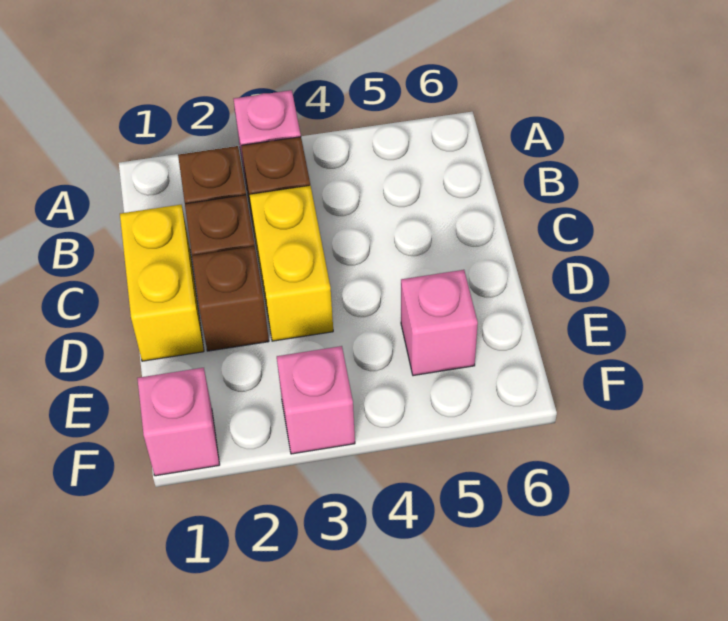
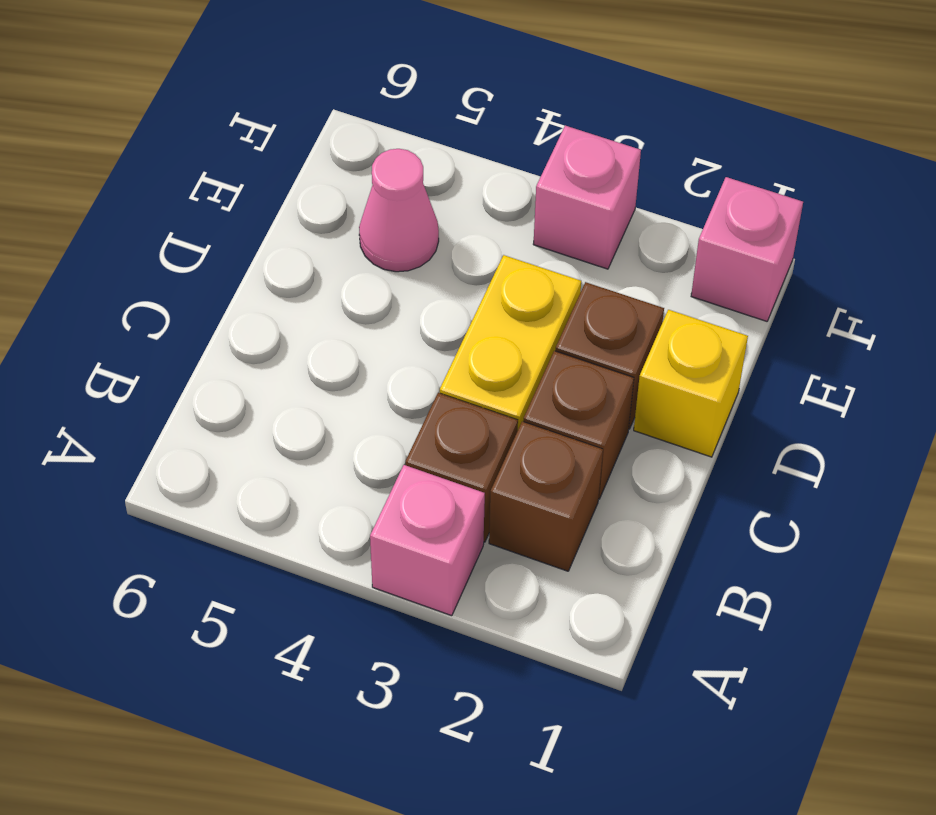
yellow 1x2 brick [120,205,204,361] -> yellow 1x1 brick [634,310,748,457]
pink 1x1 brick [401,270,478,376] -> pink 1x1 cone [359,149,439,272]

